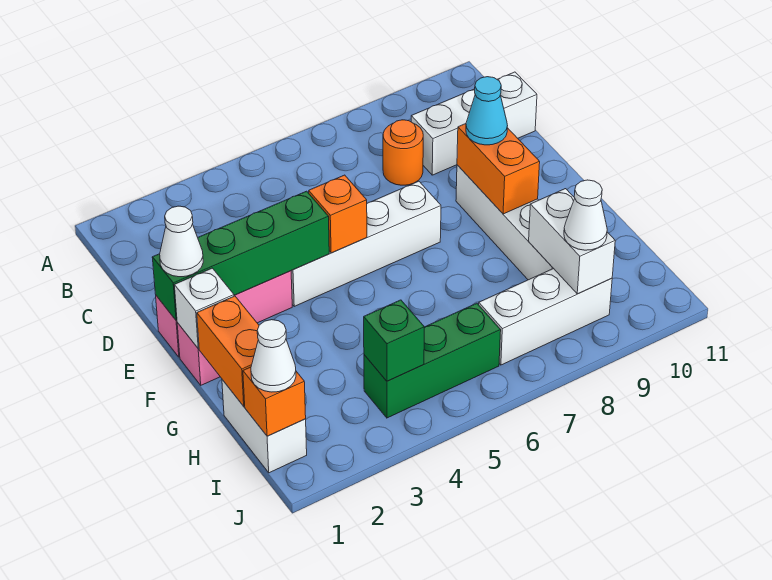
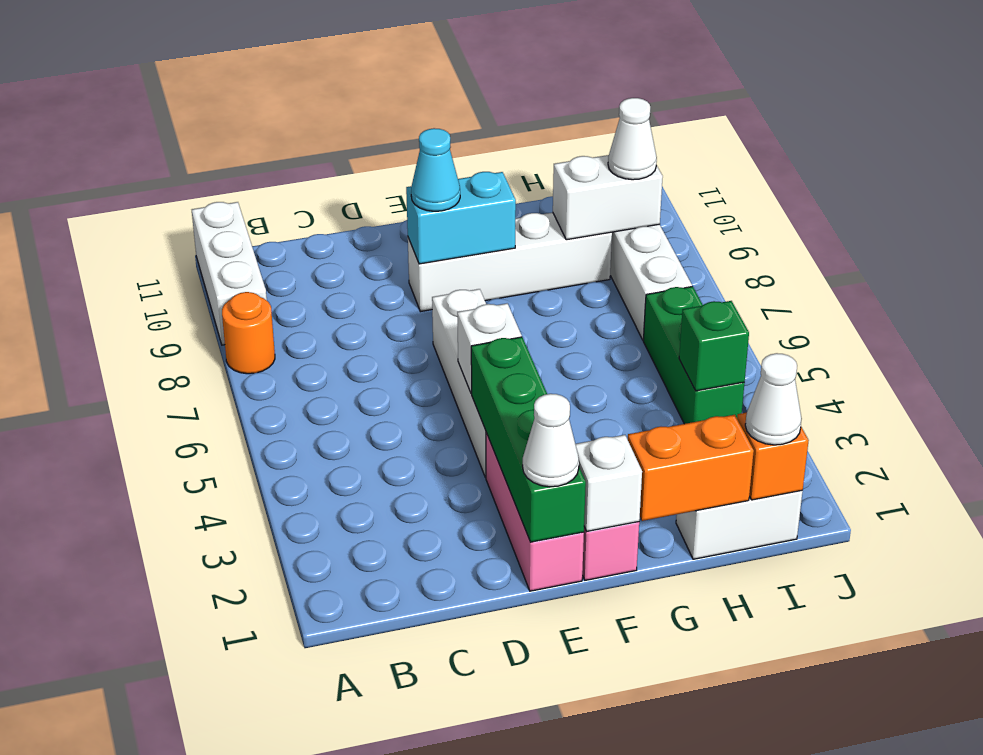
orange 1x1 round brick [383,120,423,185] -> orange 1x1 round brick moved to [222,292,275,374]
white 1x3 brick [411,72,537,175] -> white 1x3 brick moved to [192,202,267,345]
orange 1x1 brick [309,175,367,253] -> white 1x1 brick [457,303,522,394]
orange 1x2 brick [457,124,540,214] -> cyan 1x2 brick [406,172,516,264]

